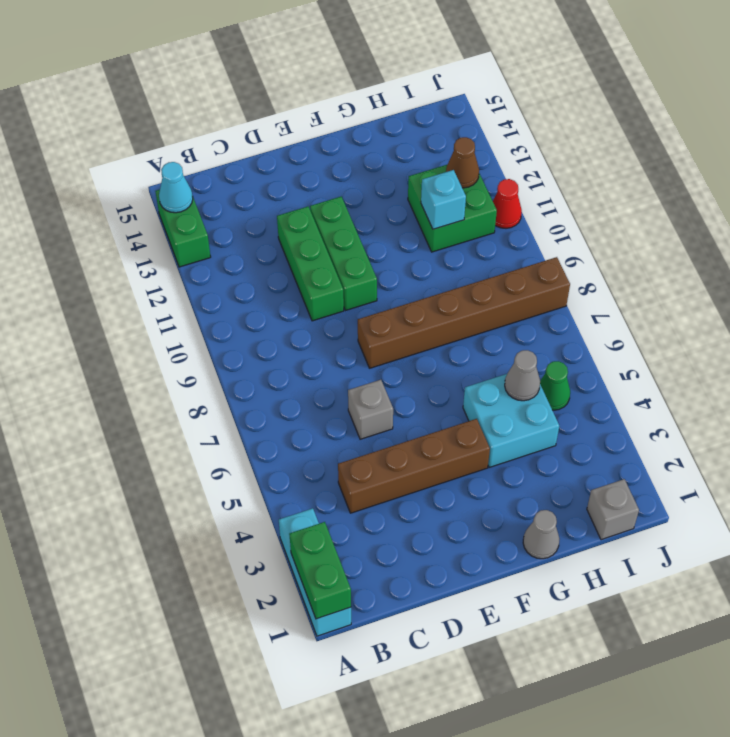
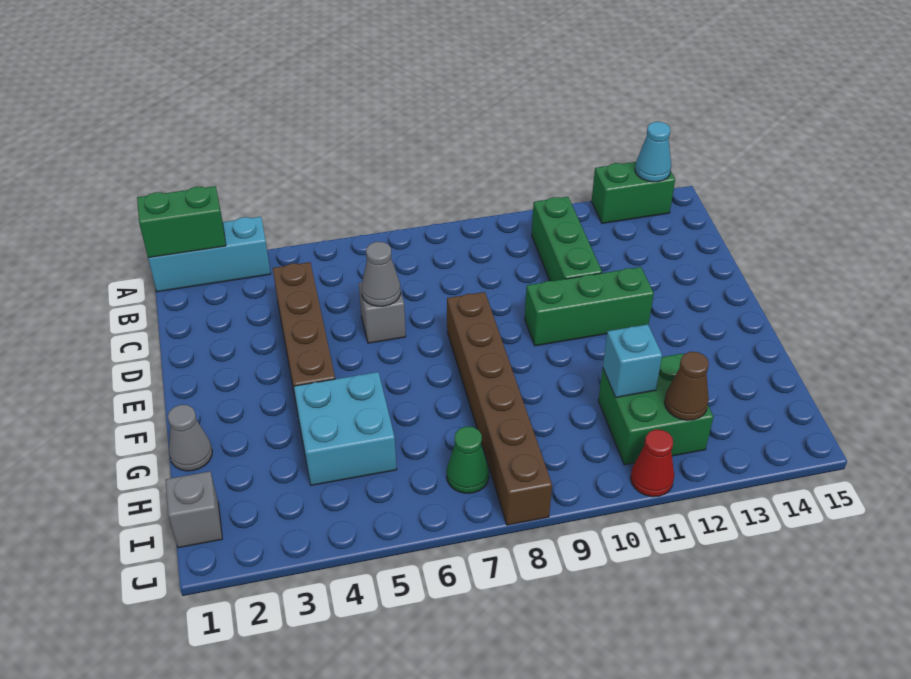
green 1x3 brick [277,207,344,321] -> green 1x3 brick turned to [532,197,602,281]
grey 1x1 cone [505,350,540,401] -> grey 1x1 cone moved to [361,242,401,306]
green 1x1 cone [540,361,570,410] -> green 1x1 cone moved to [447,427,489,493]

